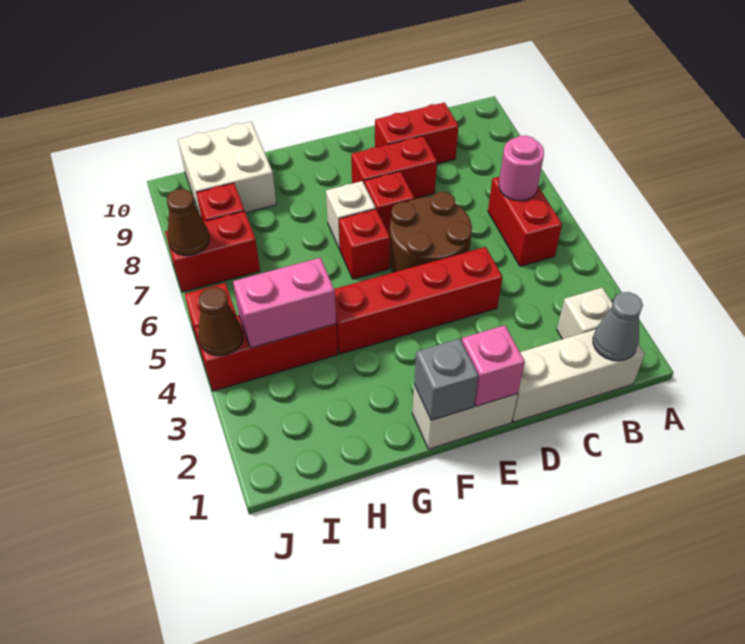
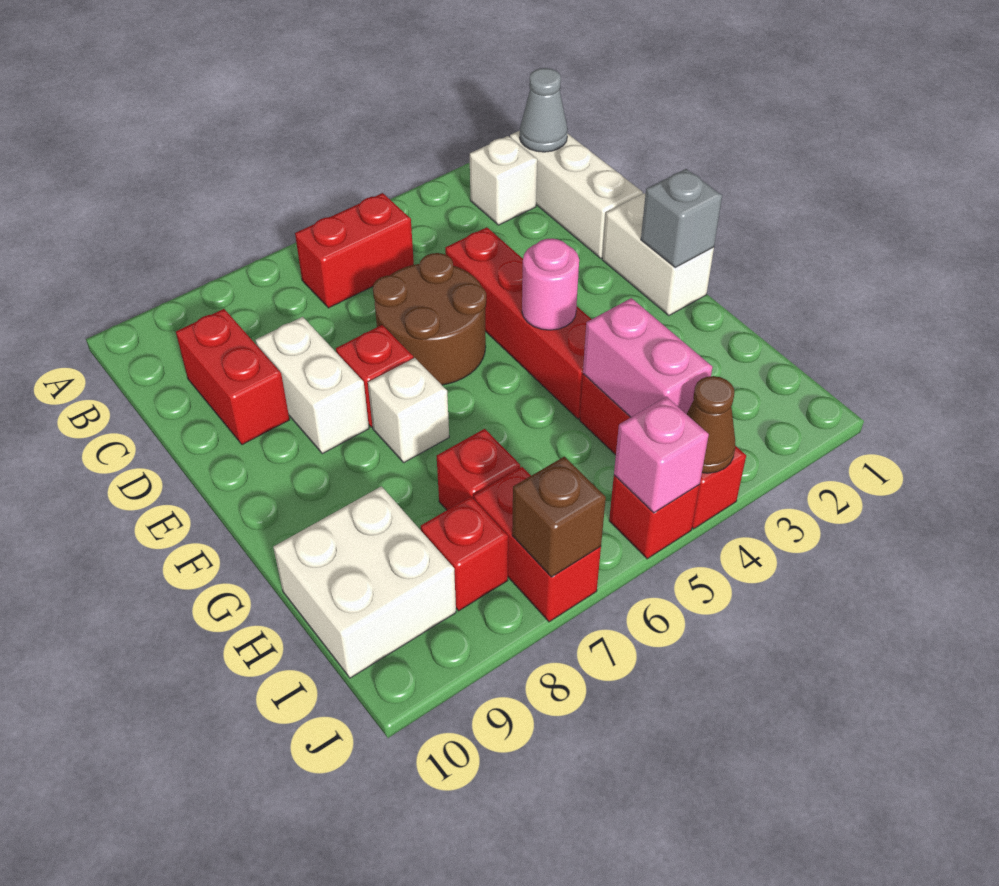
pink 1x1 round brick [499,136,544,201] -> pink 1x1 round brick moved to [522,238,579,330]
red 1x2 brick [351,136,437,199] -> white 1x2 brick [255,317,369,454]
pink 1x1 brick [462,325,525,406] -> pink 1x1 brick moved to [614,397,709,513]
red 1x1 brick [339,209,390,279] -> red 1x1 brick moved to [437,429,520,510]
brown 1x1 cone [167,189,210,256] -> brown 1x1 brick [512,457,606,577]

